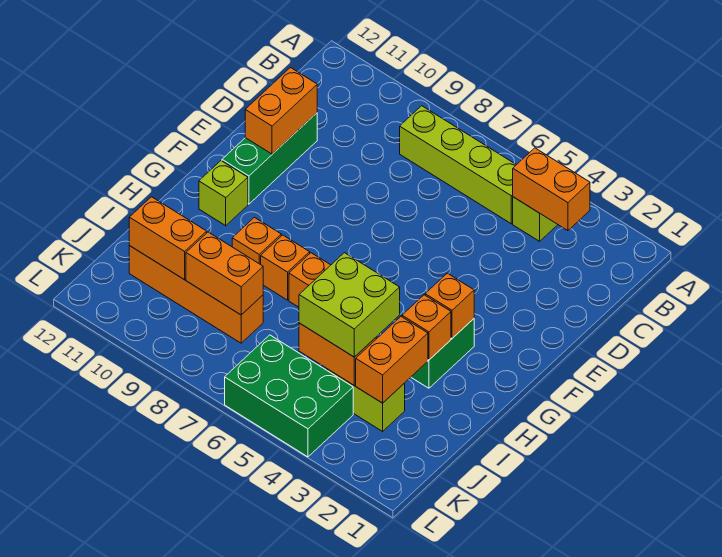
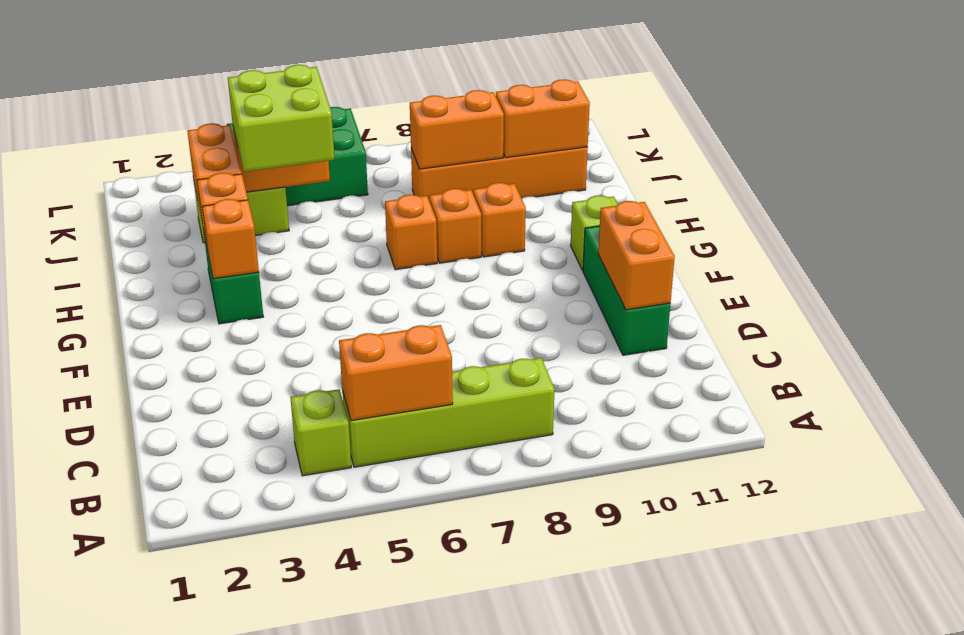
orange 1x2 brick [513,148,590,231] -> orange 1x2 brick moved to [339,325,453,421]

